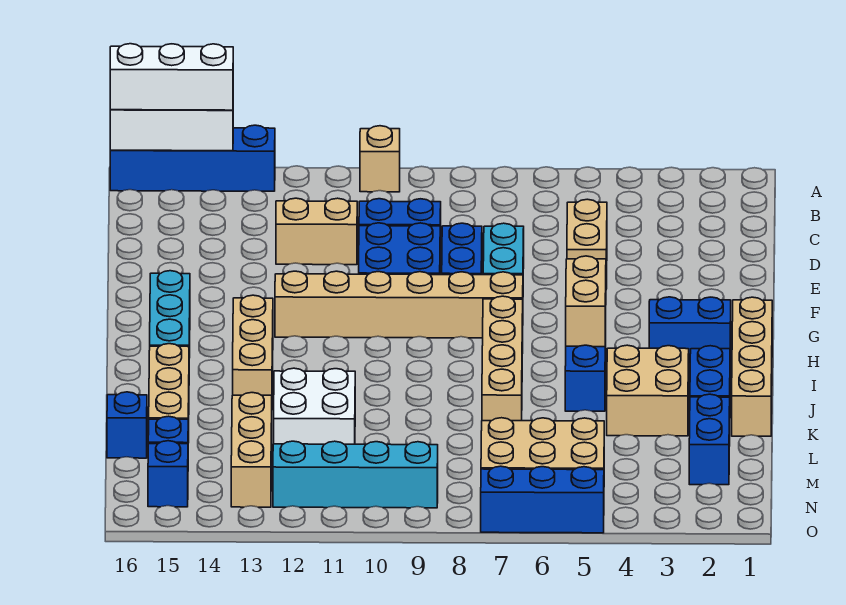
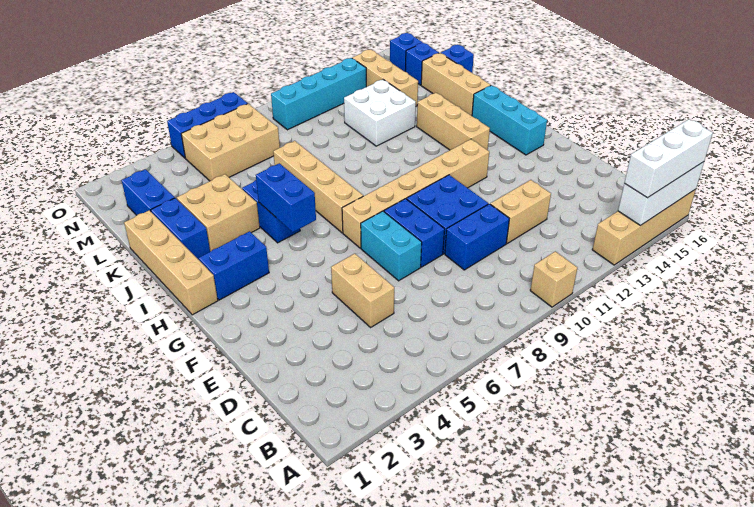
blue 1x4 brick [110,125,275,191] -> tan 1x4 brick [592,189,696,265]
tan 1x2 brick [566,256,606,347] -> blue 1x2 brick [256,163,316,232]

